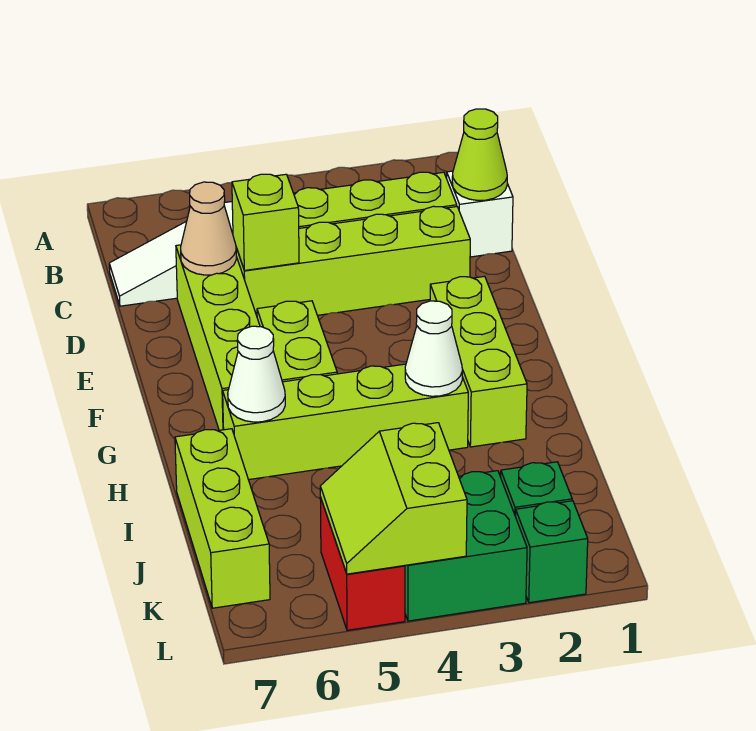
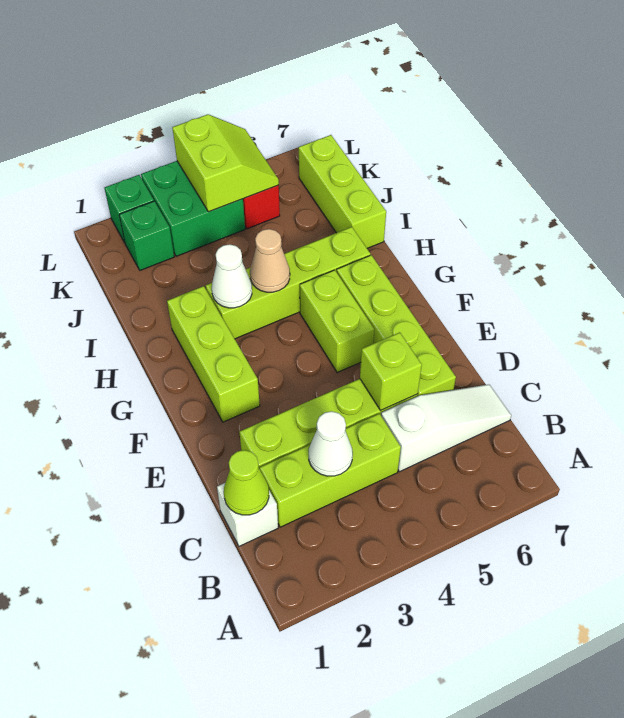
tan 1x1 cone [181,182,236,275] -> tan 1x1 cone moved to [250,229,290,292]
white 1x1 cone [228,326,285,422] -> white 1x1 cone moved to [309,411,353,476]

